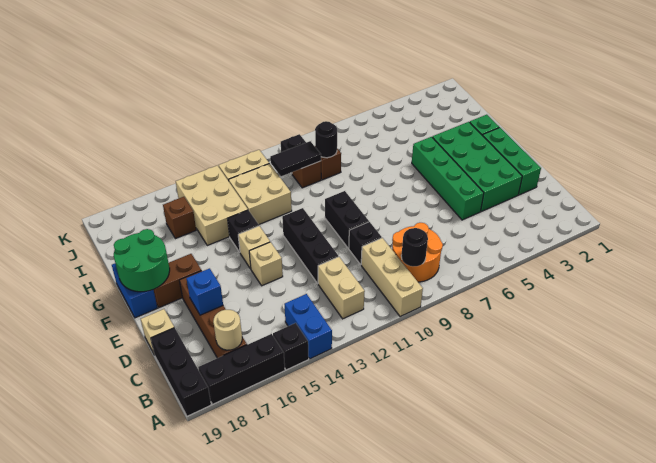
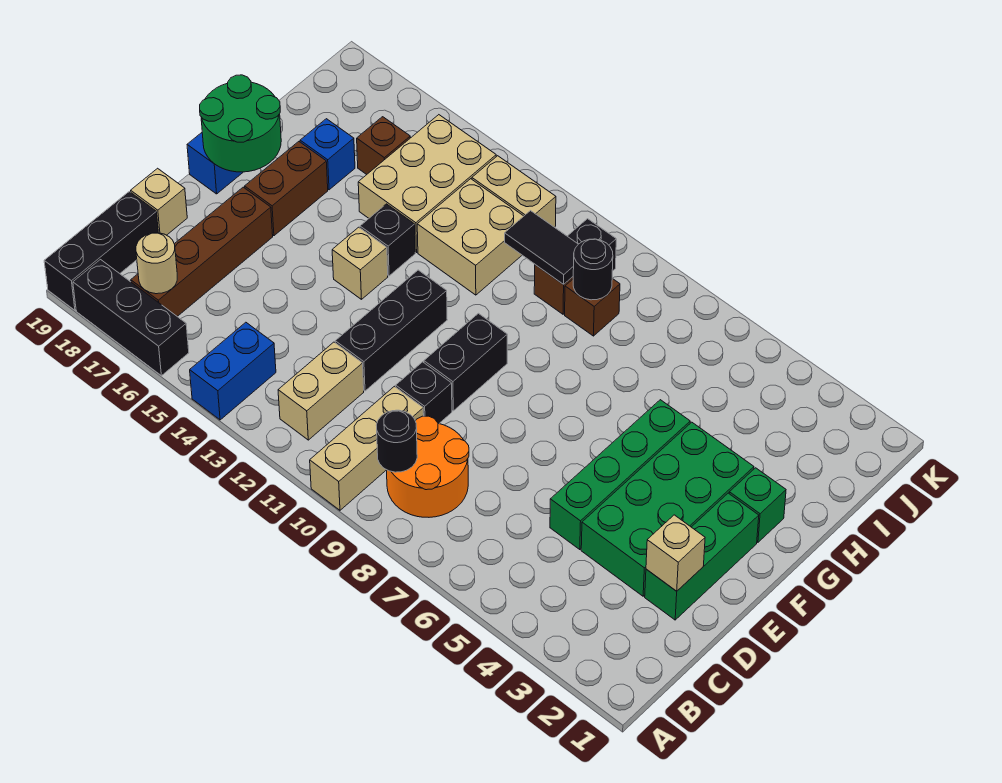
black 1x1 brick [273,323,309,370] -> none
blue 1x1 brick [186,268,223,315] -> blue 1x1 brick moved to [300,119,355,190]
tan 1x1 brick [249,242,283,286] -> tan 1x1 brick moved to [646,515,705,591]
brown 1x2 brick [153,254,201,308] -> brown 1x2 brick turned to [245,142,328,236]

